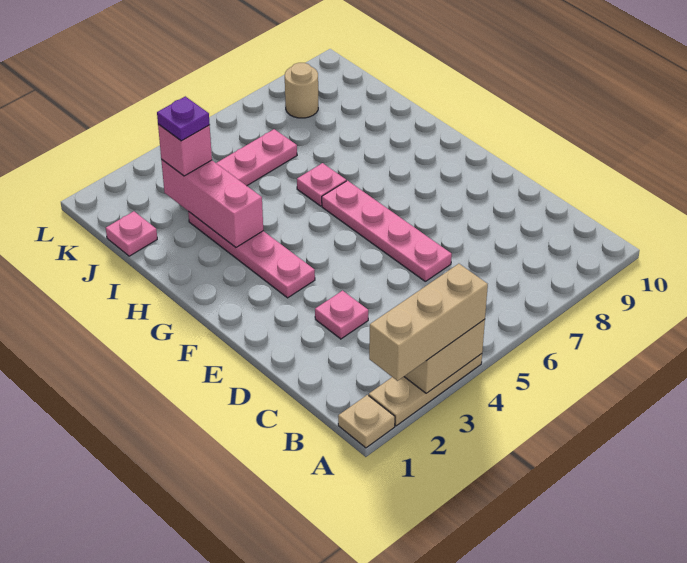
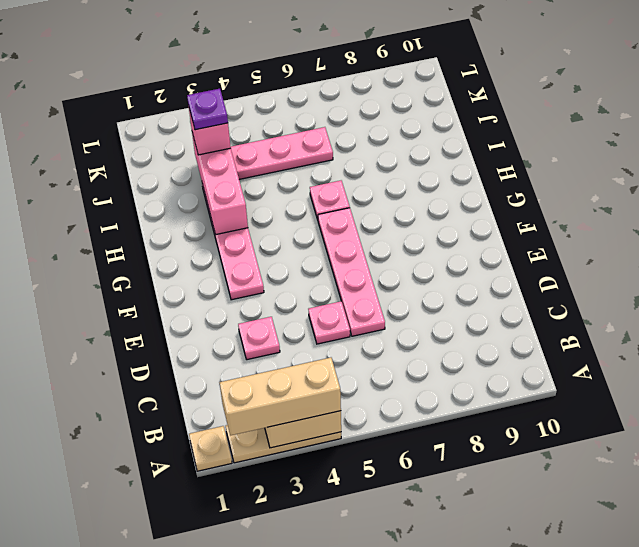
pink 1x1 plate [106,211,157,256] -> pink 1x1 plate moved to [308,301,350,344]
tan 1x1 round brick [285,63,318,118] -> none

